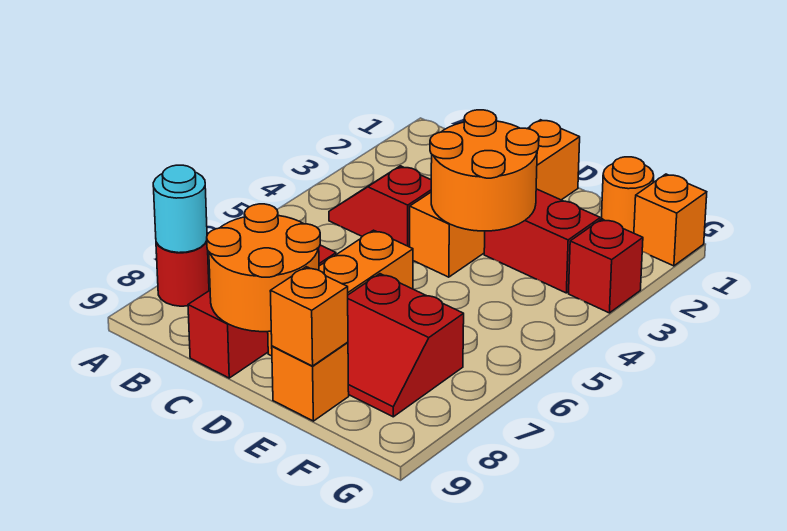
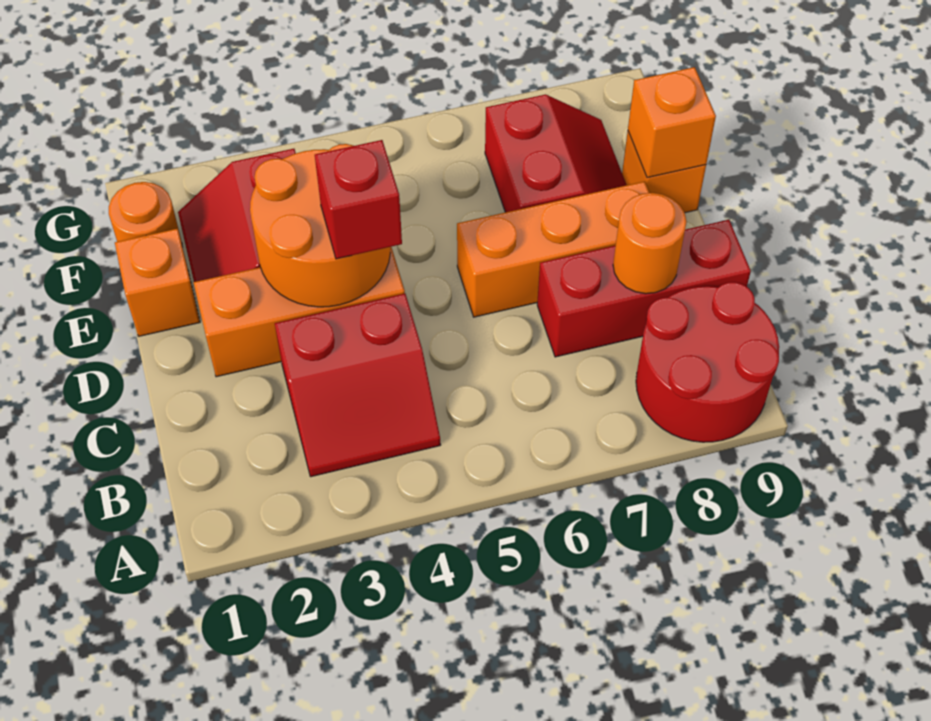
red 1x1 round brick [156,242,209,306] -> red 2x2 round brick [636,282,779,442]
cyan 1x1 round brick [153,165,207,253] -> none
red 1x2 slope [329,166,431,247] -> red 2x2 slope [275,294,441,477]
orange 2x2 round brick [206,204,320,332] -> orange 1x1 round brick [613,193,687,294]
orange 1x4 brick [410,120,580,277] -> orange 1x3 brick [194,247,405,377]
orange 1x1 brick [634,174,707,266] -> orange 1x1 brick moved to [115,229,200,336]
red 1x1 brick [569,219,643,313] -> red 1x1 brick moved to [315,140,402,259]

